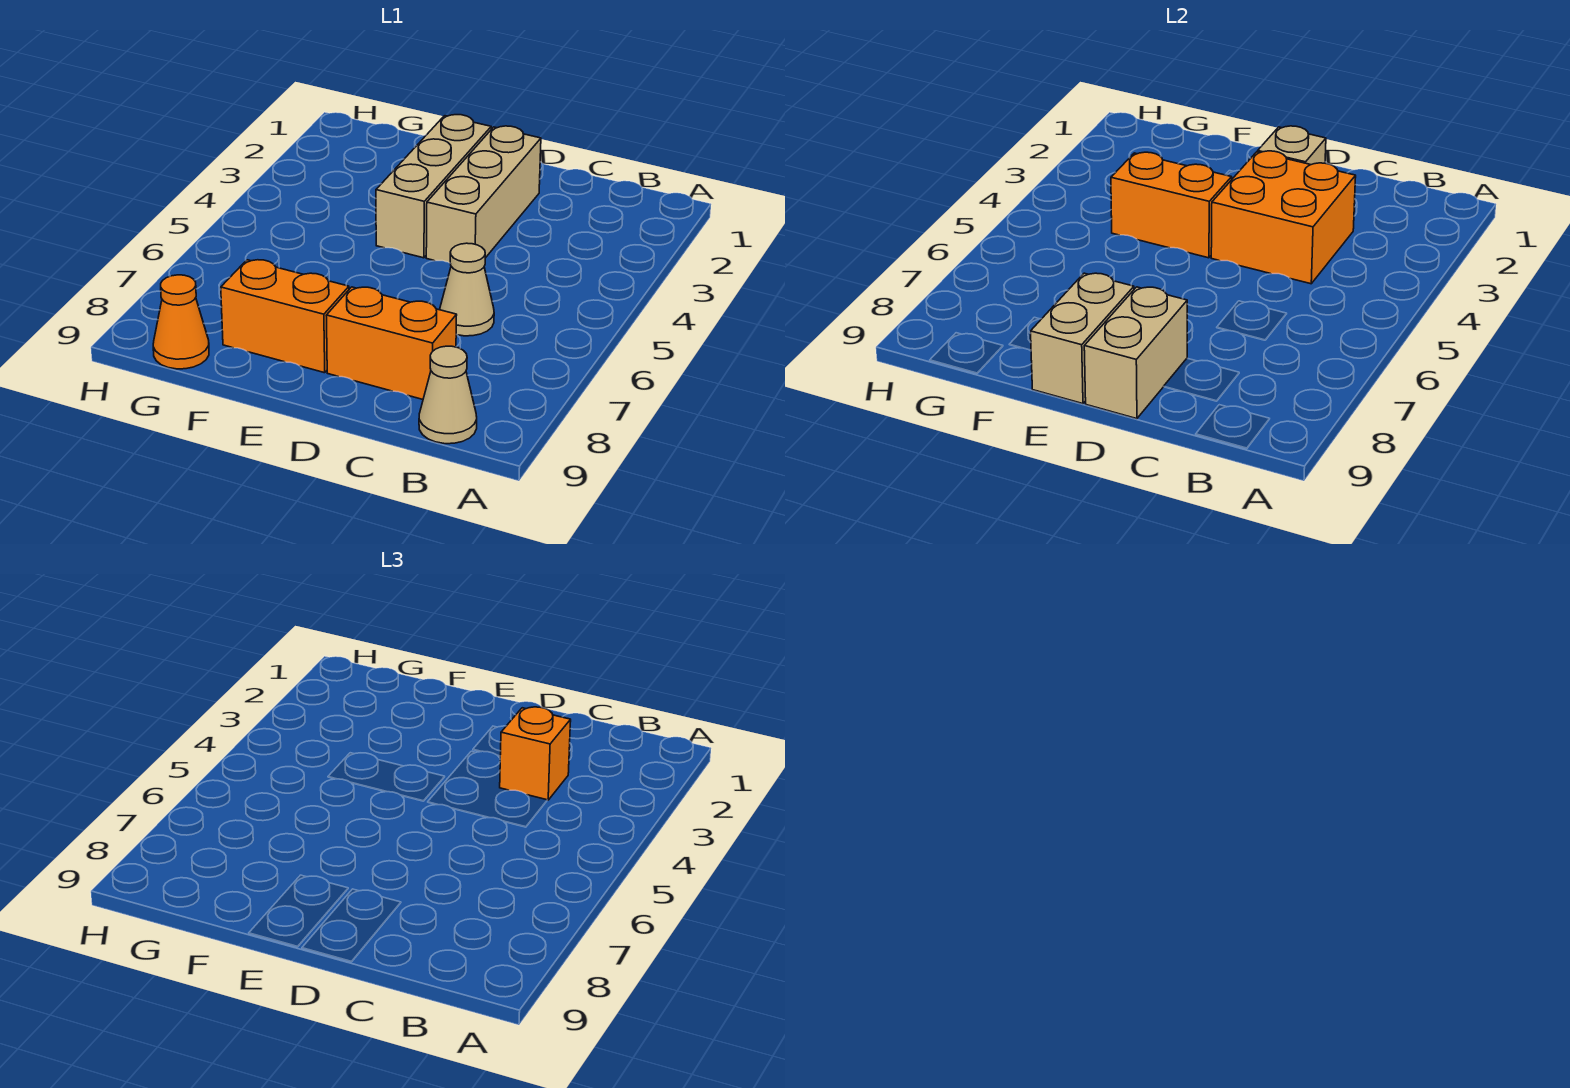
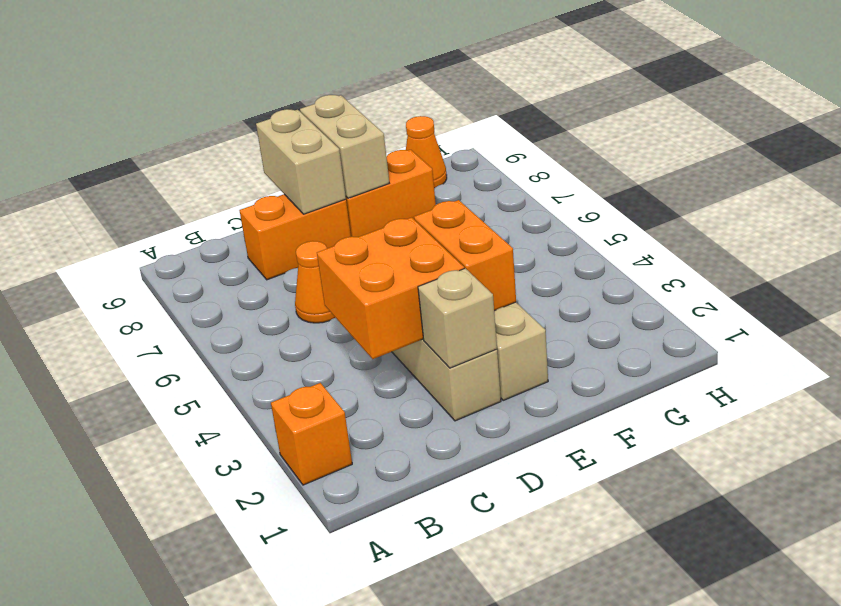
tan 1x1 cone [419,346,477,444] -> none
orange 1x1 brick [500,707,571,800] -> orange 1x1 brick moved to [271,383,352,485]
tan 1x1 cone [440,243,494,336] -> orange 1x1 cone [295,241,335,323]
orange 1x2 brick [1111,152,1232,258] -> orange 1x2 brick turned to [414,200,516,311]

